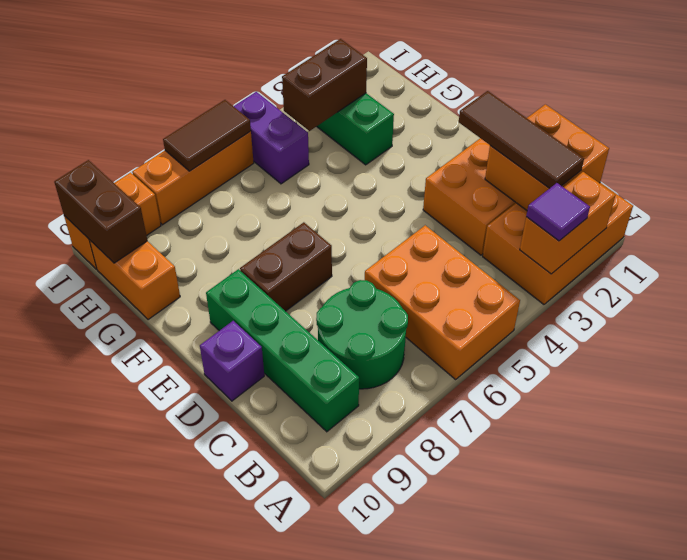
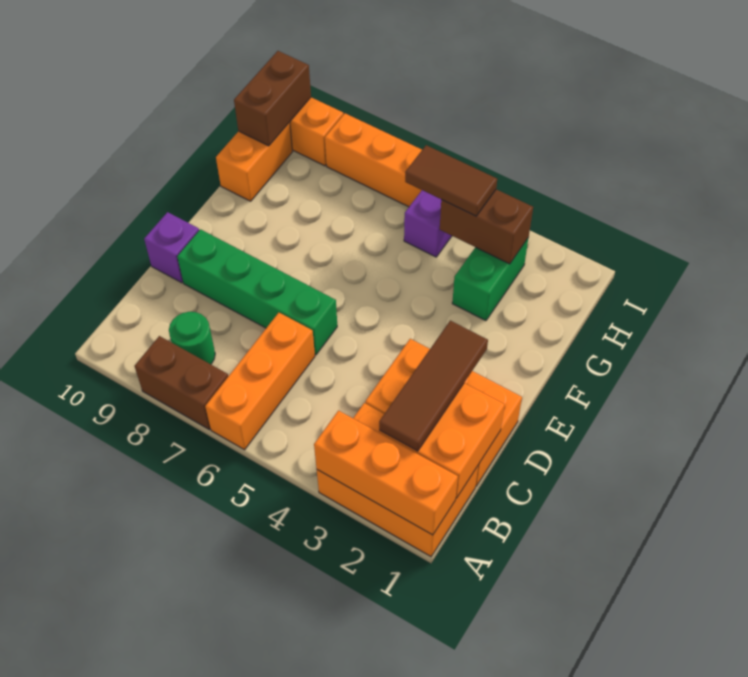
orange 1x2 brick [520,172,616,274] -> orange 1x3 brick [314,411,458,535]
purple 1x1 tile [526,183,590,241] -> none
orange 2x3 brick [365,225,520,379] -> orange 1x3 brick [205,313,315,450]
green 2x2 round brick [316,280,408,389] -> green 1x1 round brick [169,312,215,364]
green 1x4 brick [206,269,359,432] -> green 1x4 brick turned to [177,229,337,355]
brown 1x2 brick [240,222,332,311] -> brown 1x2 brick moved to [135,336,228,429]
brown 1x2 tile [163,100,251,171] -> brown 1x2 tile moved to [405,145,497,216]

